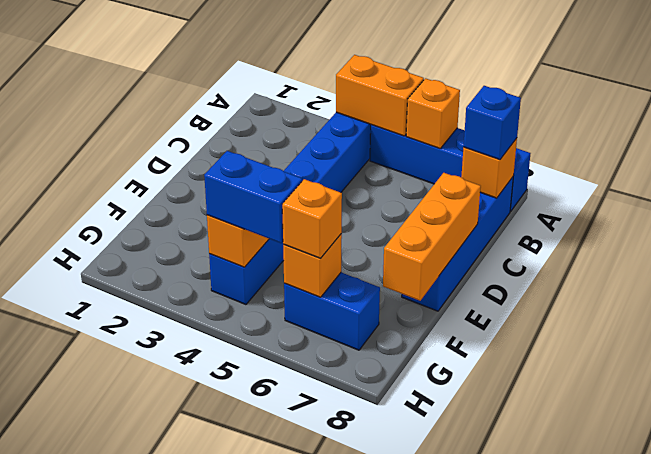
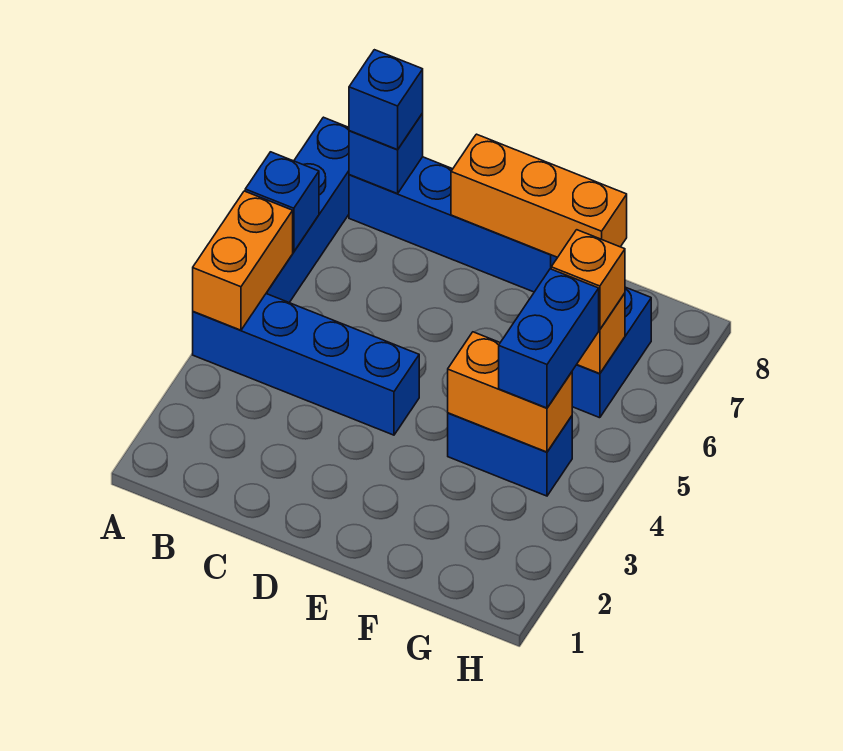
orange 1x1 brick [406,78,460,149] -> blue 1x1 brick [245,152,319,252]
orange 1x1 brick [461,138,517,198] -> blue 1x1 brick [349,113,423,194]

